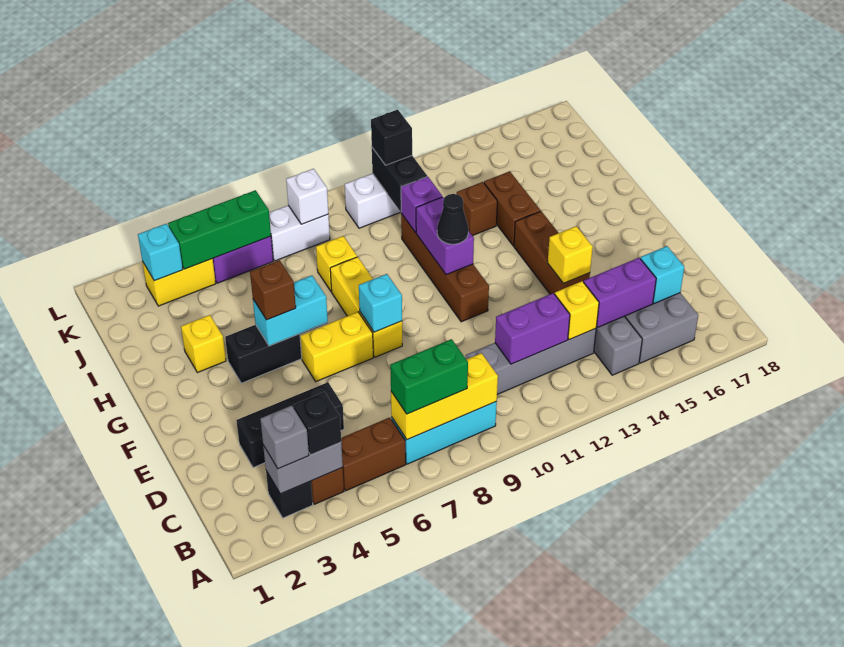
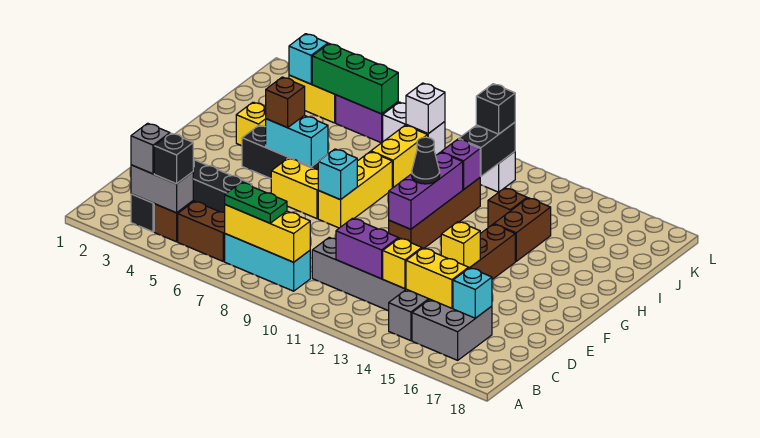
green 1x2 brick [390,339,468,414] -> green 1x2 plate [225,182,287,223]
purple 1x2 brick [584,258,656,327] -> yellow 1x2 brick [406,248,469,308]
purple 1x2 brick [416,197,474,275] -> purple 1x3 brick [389,152,463,229]
yellow 1x1 brick [316,236,357,292] -> yellow 1x2 brick [371,125,428,188]

